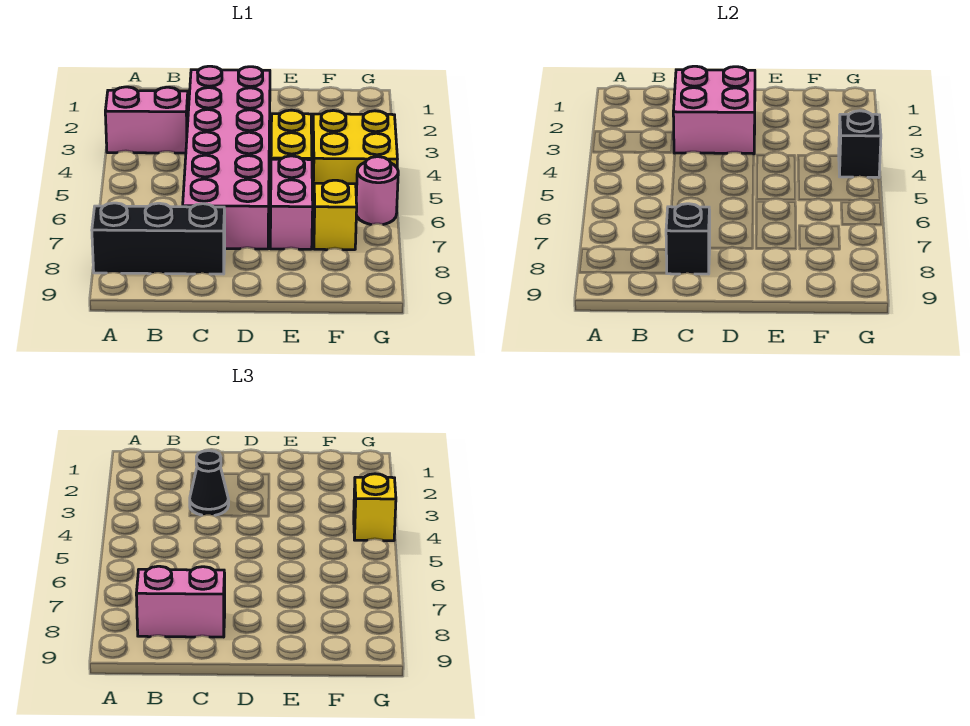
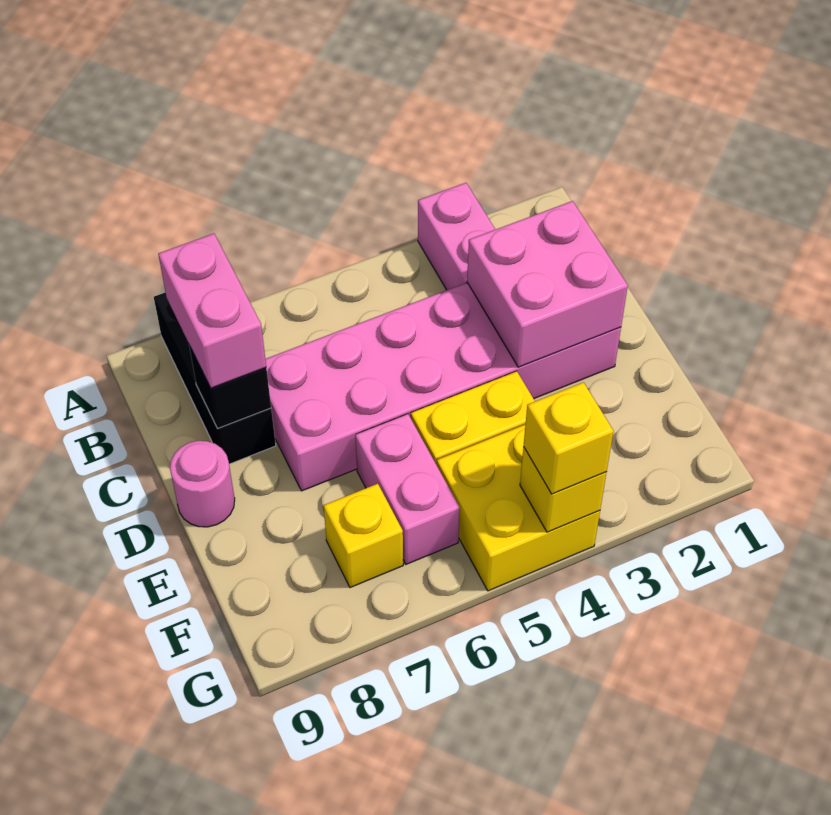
black 1x1 cone [190,451,229,515] -> none
pink 1x2 brick [270,156,313,249] -> pink 1x2 brick turned to [355,414,460,564]
black 1x1 brick [839,111,881,177] -> yellow 1x1 brick [520,447,607,532]
pink 1x1 round brick [356,157,398,225] -> pink 1x1 round brick moved to [170,441,235,527]

